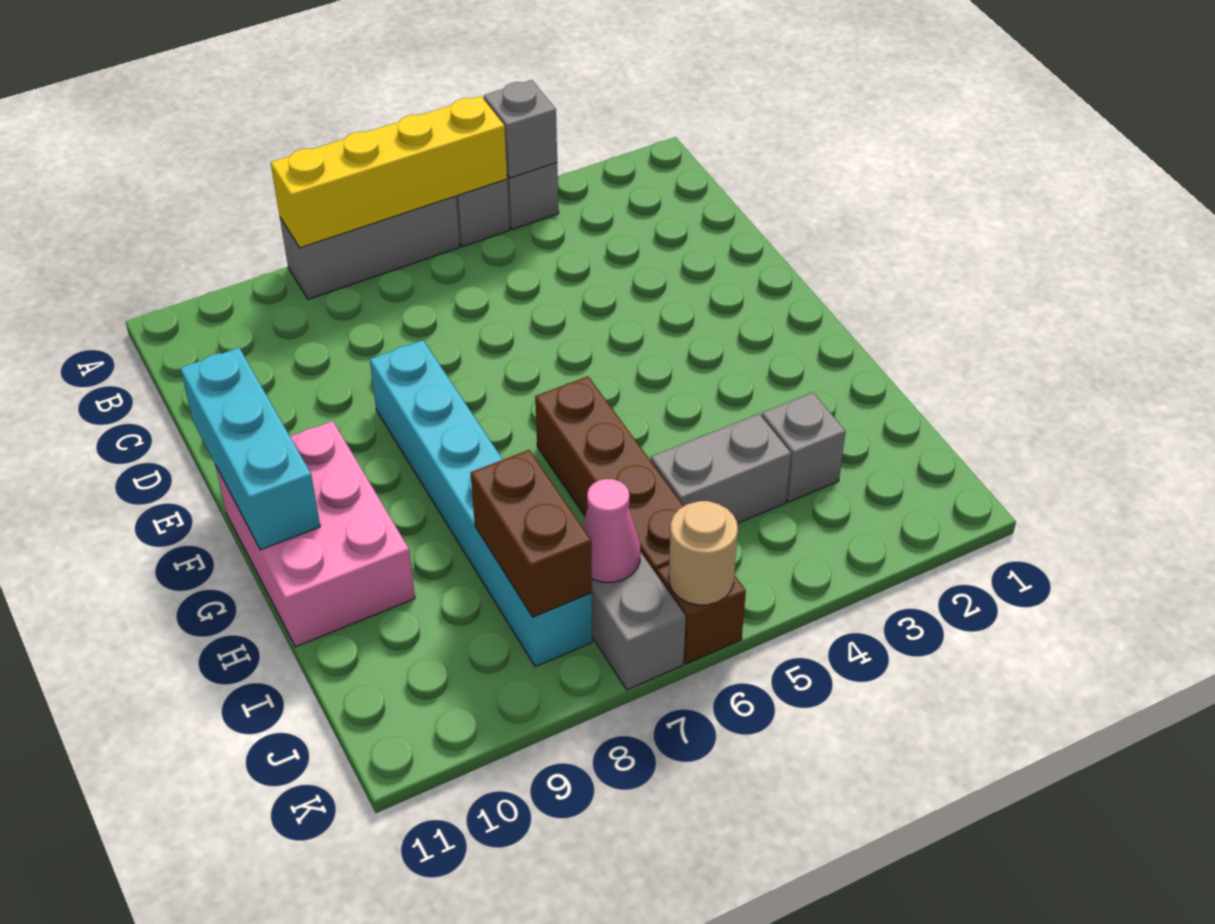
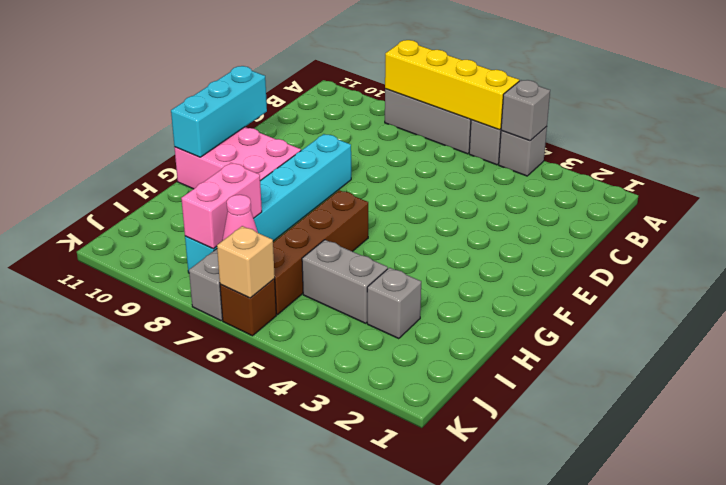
pink 2x3 brick [215,421,415,647] -> pink 2x3 brick turned to [174,127,301,189]
brown 1x2 brick [471,450,592,617] -> pink 1x2 brick [181,163,262,249]
tan 1x1 round brick [669,501,738,605] -> tan 1x1 brick [217,226,275,298]

